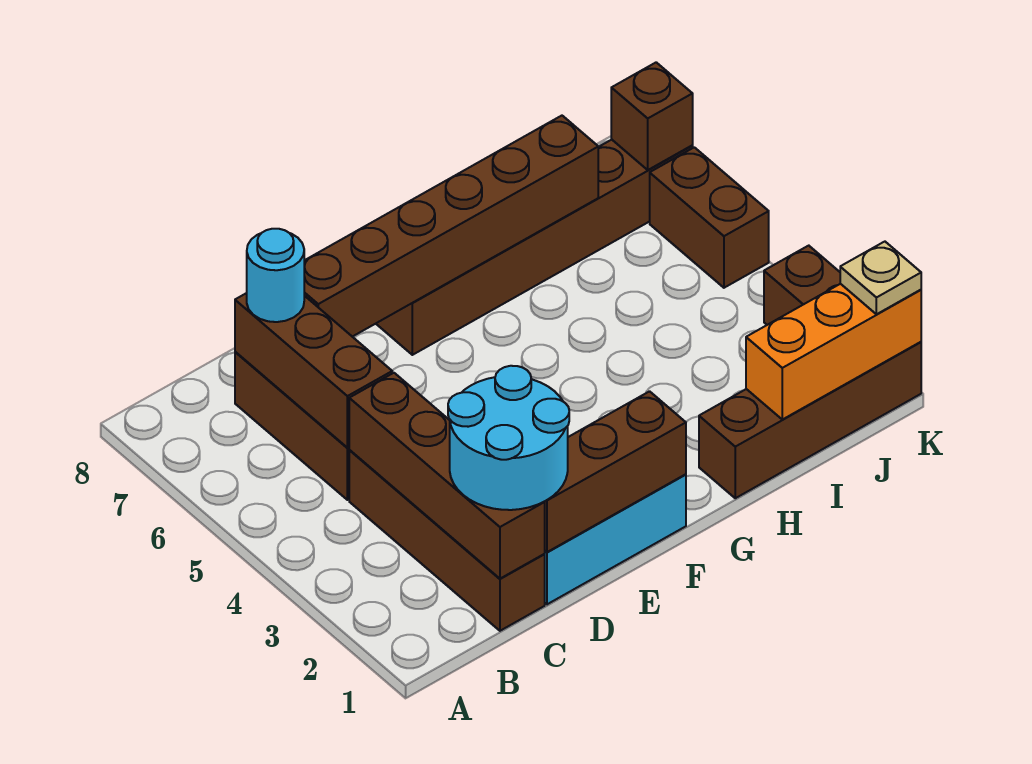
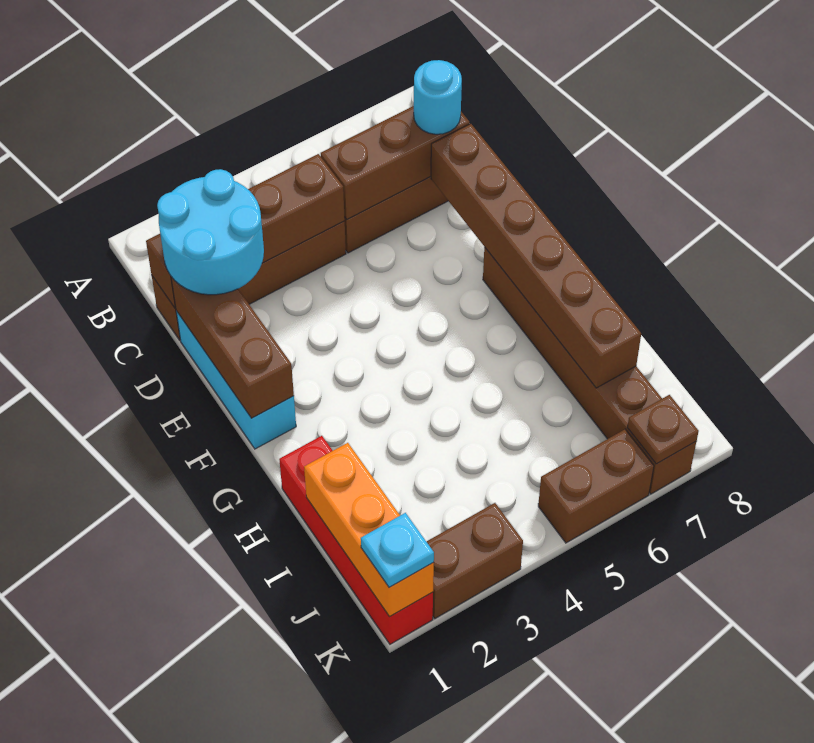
brown 1x4 brick [699,342,921,498] -> red 1x4 brick [279,436,433,644]
tan 1x1 plate [840,242,921,314] -> cyan 1x1 plate [361,513,434,587]
brown 1x1 brick [611,62,693,170] -> brown 1x1 plate [627,395,699,464]

